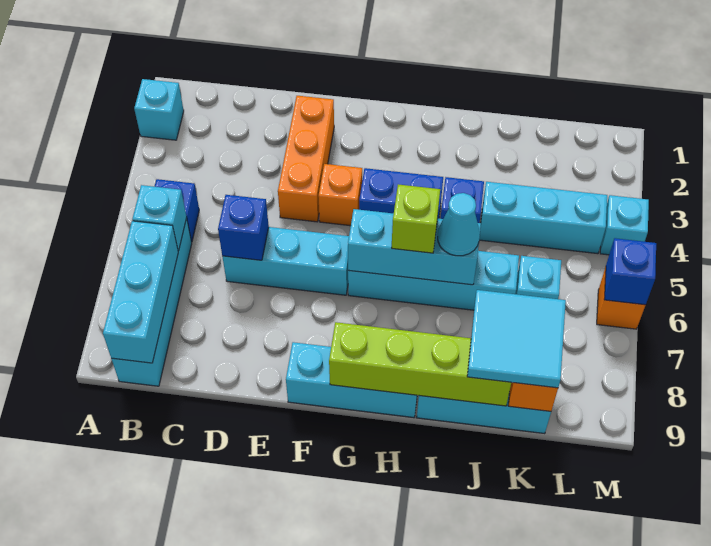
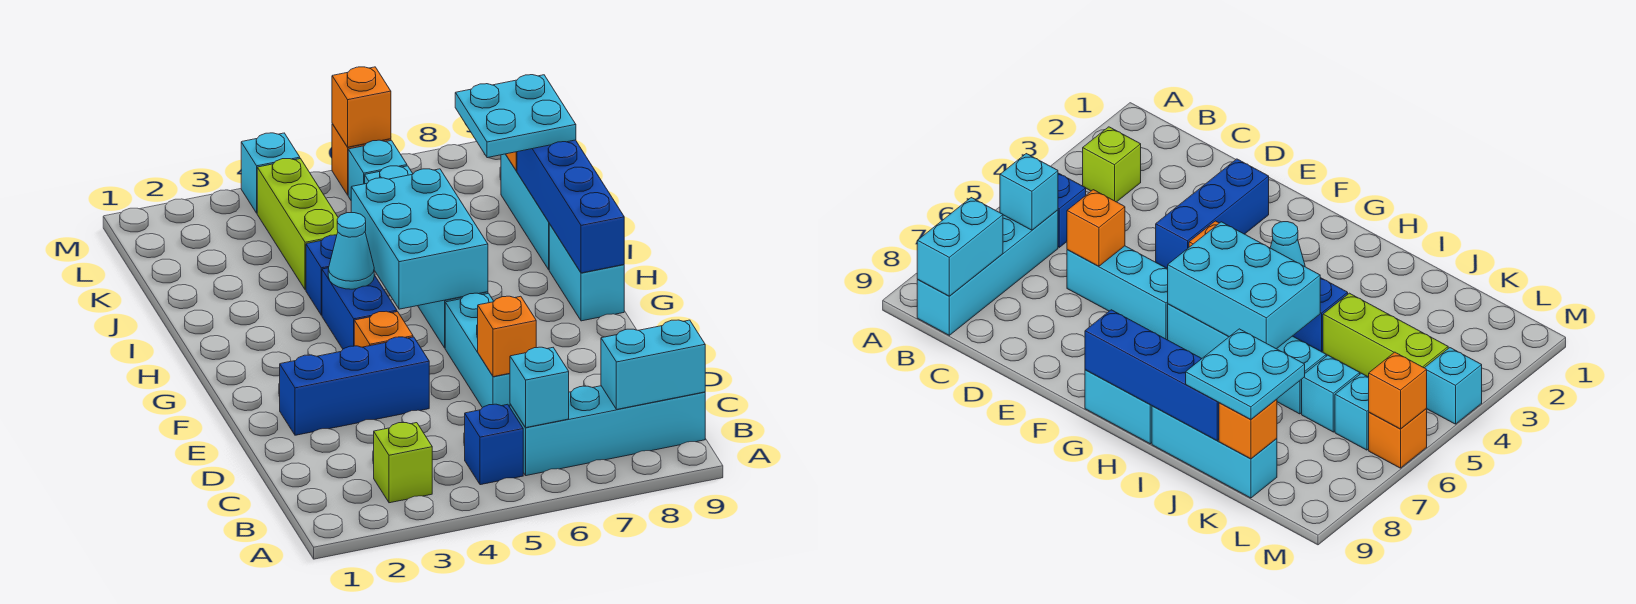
cyan 1x1 brick [134,79,184,140] -> cyan 1x1 brick moved to [348,140,407,200]
cyan 1x3 brick [103,221,178,363] -> cyan 1x2 brick [601,320,705,409]
blue 1x1 brick [218,195,269,260] -> orange 1x1 brick [478,296,536,377]
orange 1x3 brick [278,96,334,222] -> blue 1x3 brick [280,337,429,435]
cyan 1x3 brick [286,342,417,418] -> cyan 1x2 brick [549,224,624,321]
cyan 1x3 brick [348,209,481,285] -> cyan 2x3 brick [351,169,488,309]
lime 1x4 brick [329,322,511,406] -> blue 1x4 brick [517,140,624,273]
lime 1x1 brick [392,184,440,253] -> lime 1x1 brick moved to [374,423,432,503]
cyan 1x1 cone [438,193,480,256] -> cyan 1x1 cone moved to [328,213,374,289]
cyan 1x3 brick [479,182,607,254] -> lime 1x3 brick [257,159,338,290]
cyan 2x2 tile [467,290,566,388] -> cyan 2x2 plate [455,75,576,158]
blue 1x1 brick [604,238,656,305] -> orange 1x1 brick [332,67,391,147]

